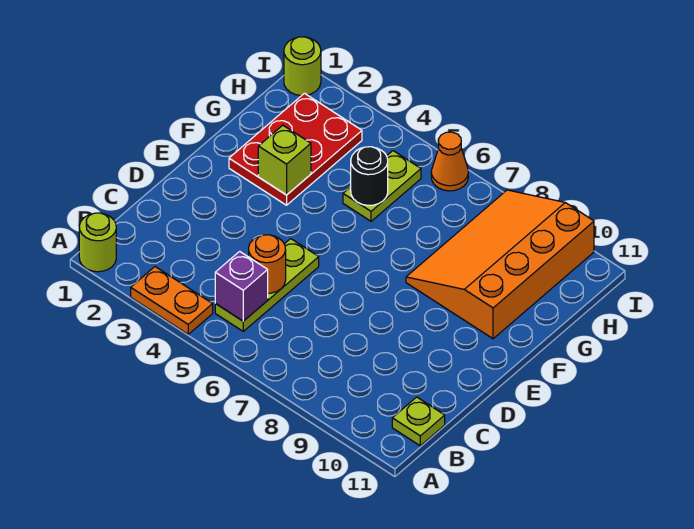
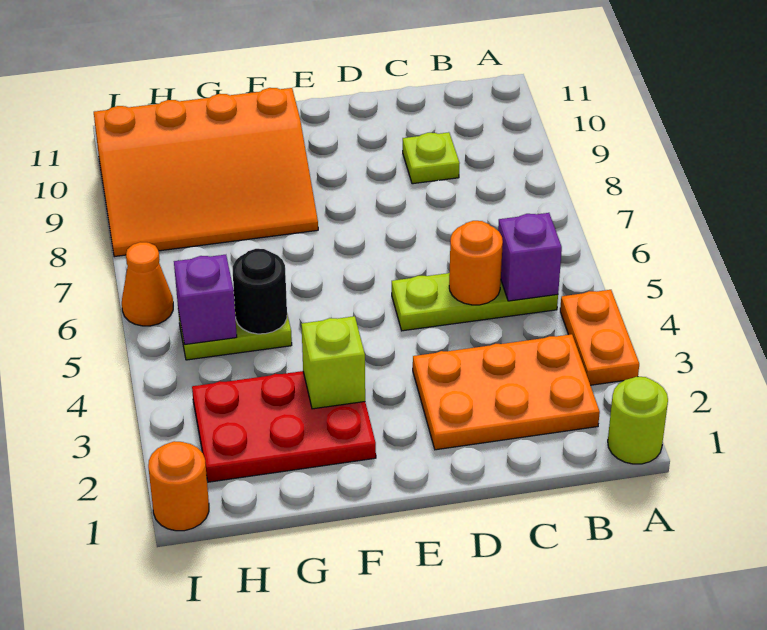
none -> orange 2x3 plate [413,334,600,450]
lime 1x1 plate [392,397,445,446] -> lime 1x1 plate moved to [403,132,460,184]
none -> purple 1x1 brick [174,255,237,344]
lime 1x1 round brick [284,37,321,96] -> orange 1x1 round brick [148,441,209,531]

